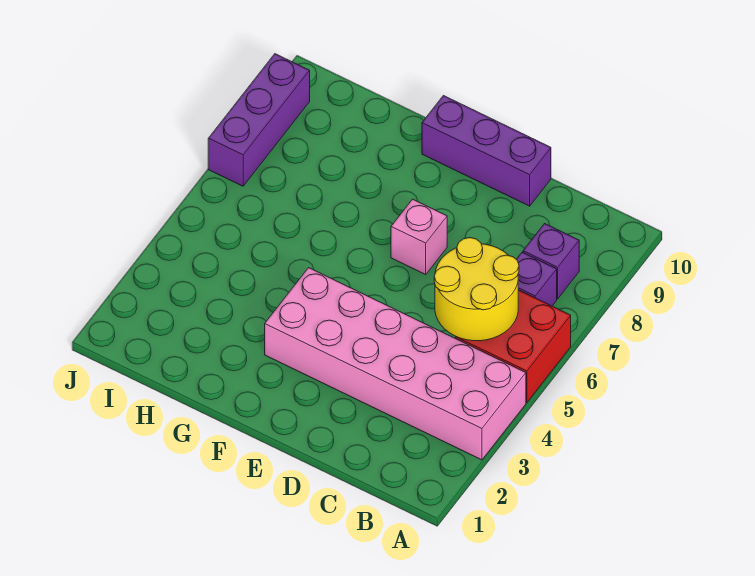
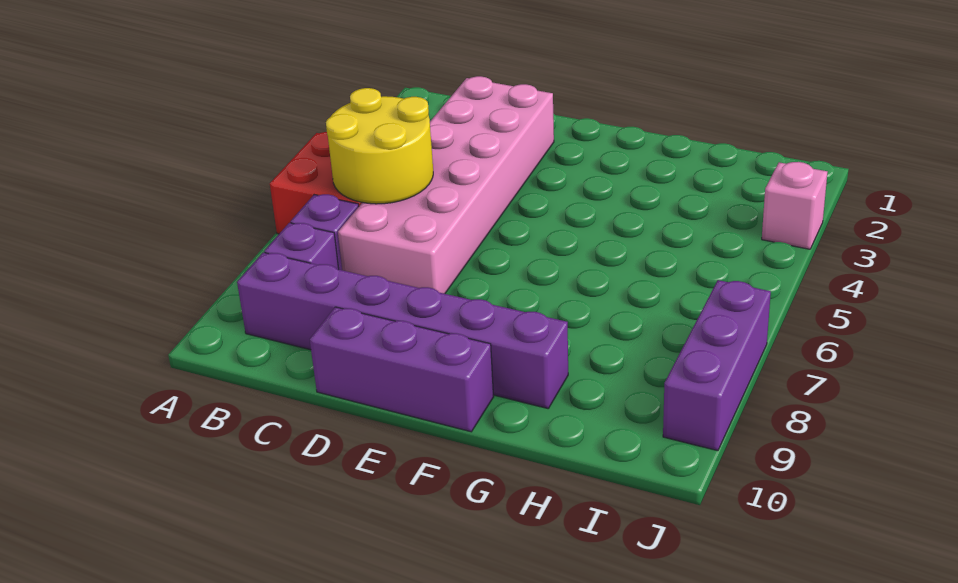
pink 2x6 brick [265,268,526,460] -> pink 2x6 brick turned to [338,76,554,294]
none -> purple 1x6 brick [237,252,568,408]
pink 1x1 brick [391,199,447,274] -> pink 1x1 brick moved to [762,162,828,249]

